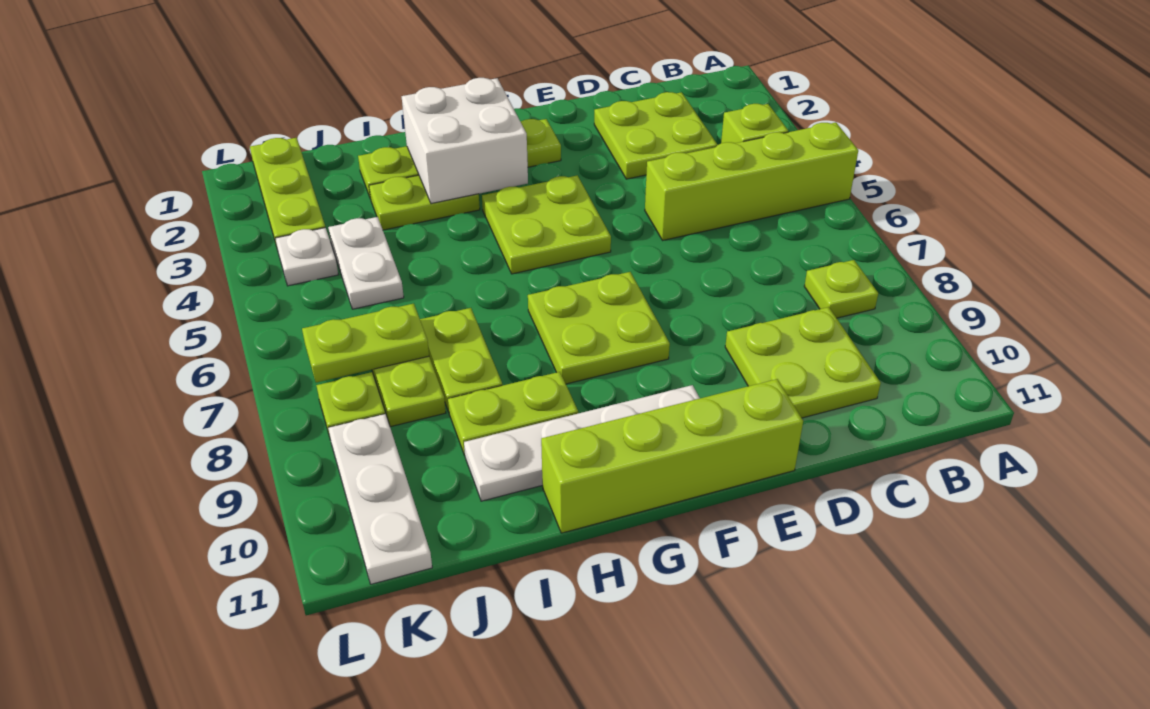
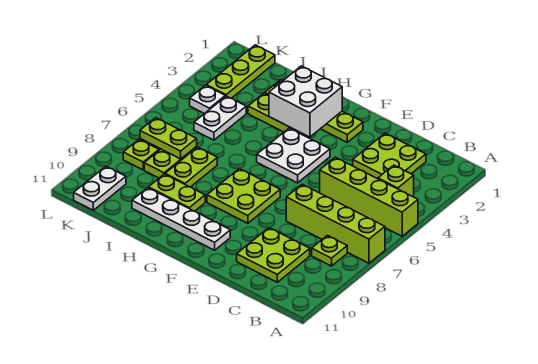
lime 1x4 brick [541,379,803,533] -> lime 1x4 brick moved to [286,184,385,263]
lime 2x2 plate [482,176,611,274] -> white 2x2 plate [257,128,330,183]
white 1x3 plate [328,414,432,584] -> white 1x2 plate [74,166,126,210]

